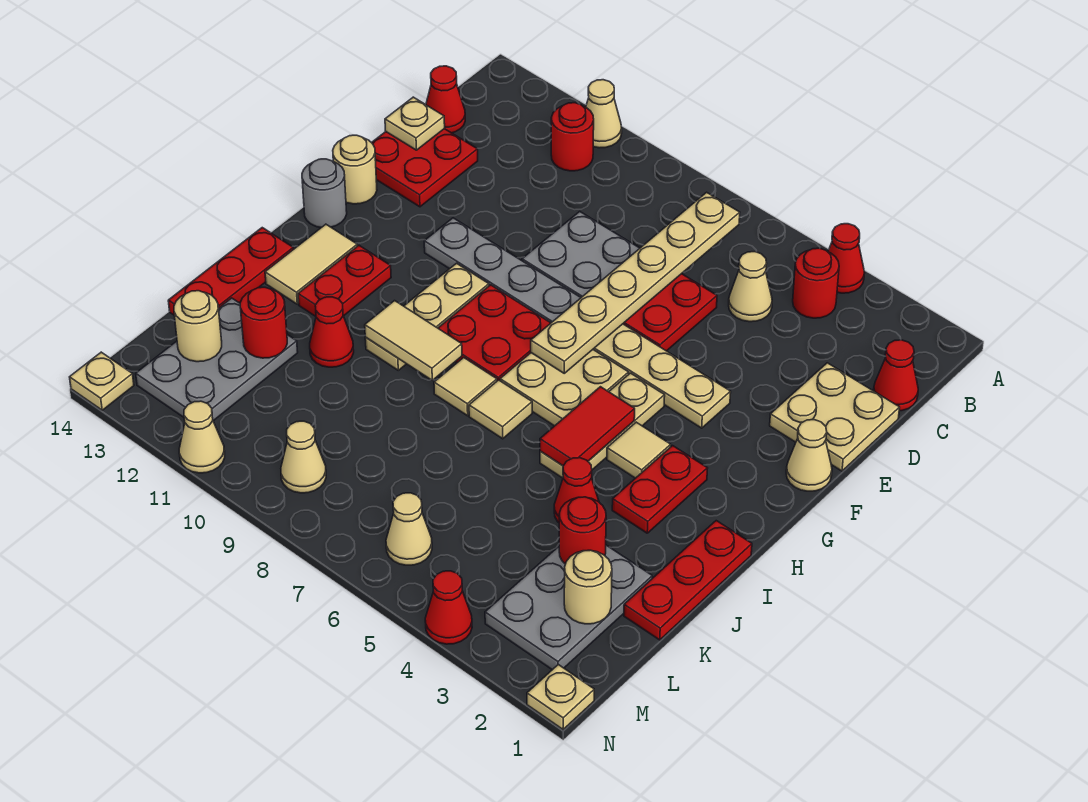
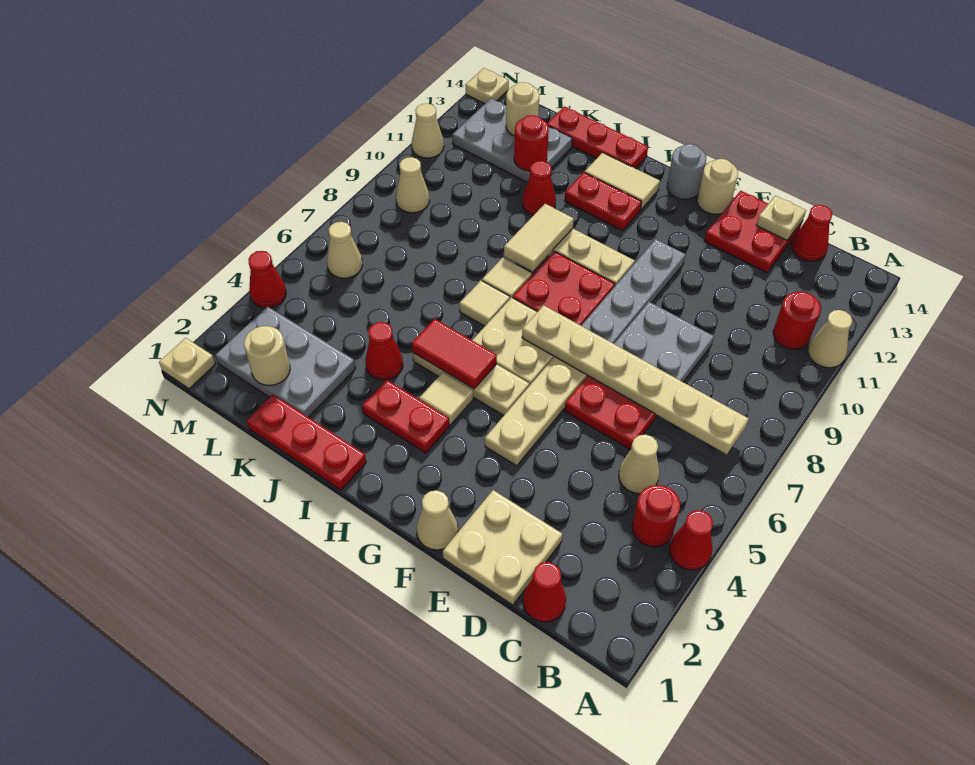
red 1x1 round brick [559,497,606,564] -> none

